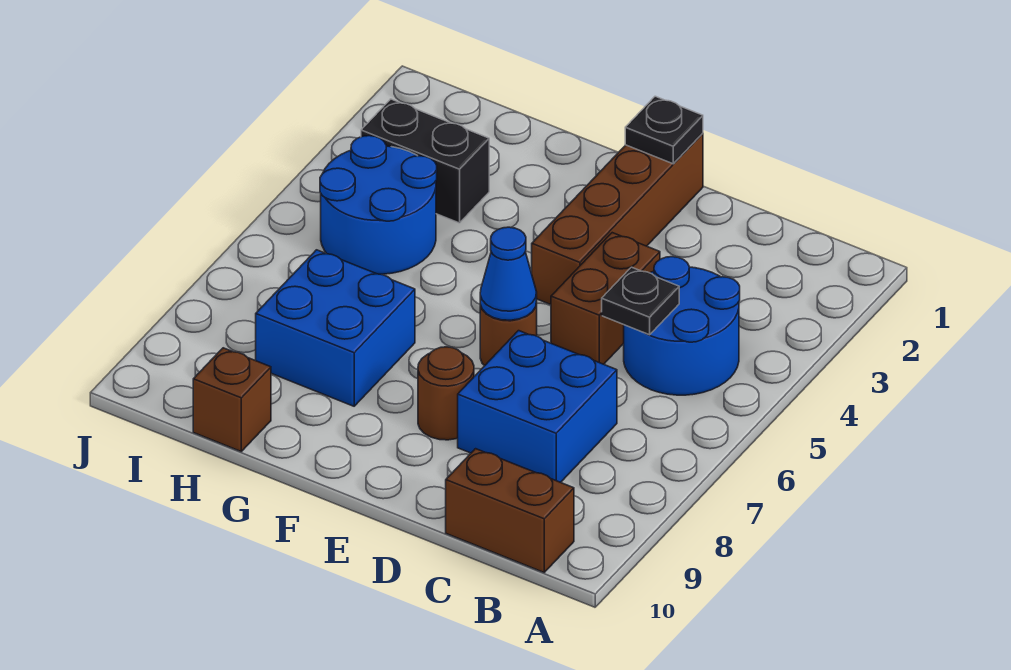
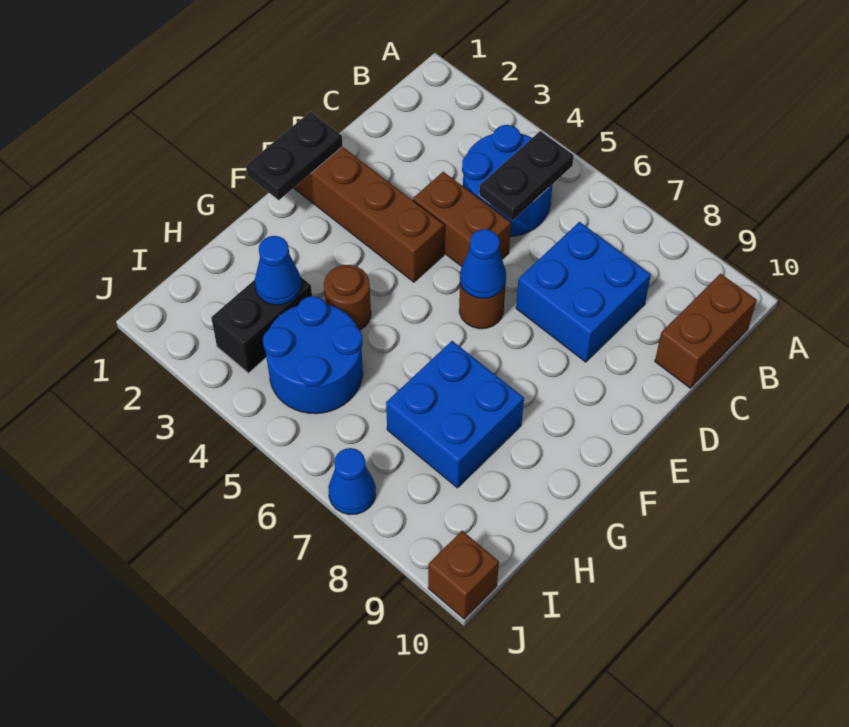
black 1x1 plate [602,267,679,335] -> black 1x2 plate [479,131,574,220]
black 1x1 plate [625,96,703,164] -> black 1x2 plate [246,112,343,200]
brown 1x1 round brick [418,347,474,440] -> brown 1x1 round brick moved to [324,265,371,330]
none -> blue 1x1 cone [255,236,301,305]
brown 1x1 brick [193,348,271,451] -> brown 1x1 brick moved to [428,531,499,619]
none -> blue 1x1 cone [328,448,376,515]

